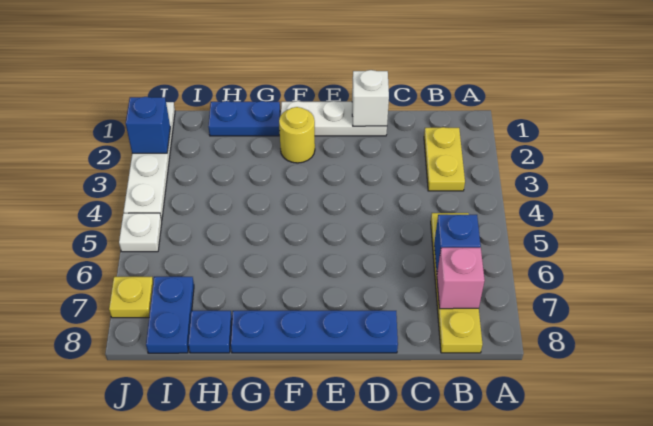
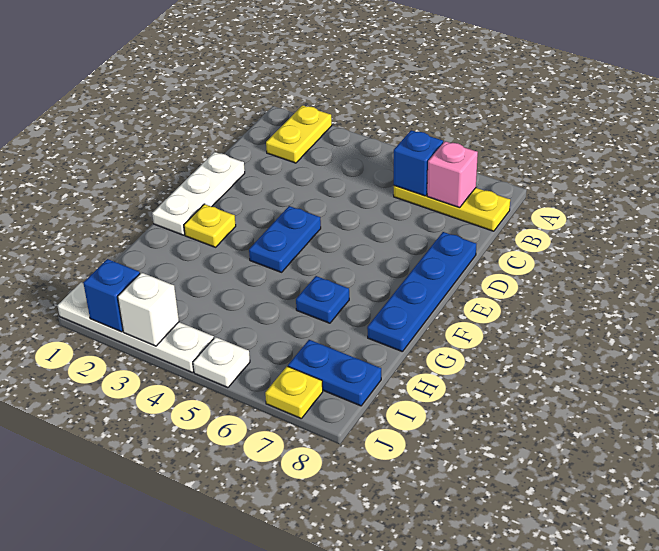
yellow 1x2 plate [424,127,465,191] -> yellow 1x2 plate turned to [266,105,332,163]
yellow 1x4 plate [431,213,482,353] -> yellow 1x3 plate [394,186,510,231]
white 1x1 brick [352,70,389,126] -> white 1x1 brick moved to [118,273,179,346]
yellow 1x1 round brick [279,107,315,163] -> yellow 1x1 plate [184,204,236,247]
blue 1x2 plate [208,101,280,136] -> blue 1x2 plate moved to [249,206,321,272]
blue 1x1 plate [188,311,232,353] -> blue 1x1 plate moved to [296,276,349,323]

